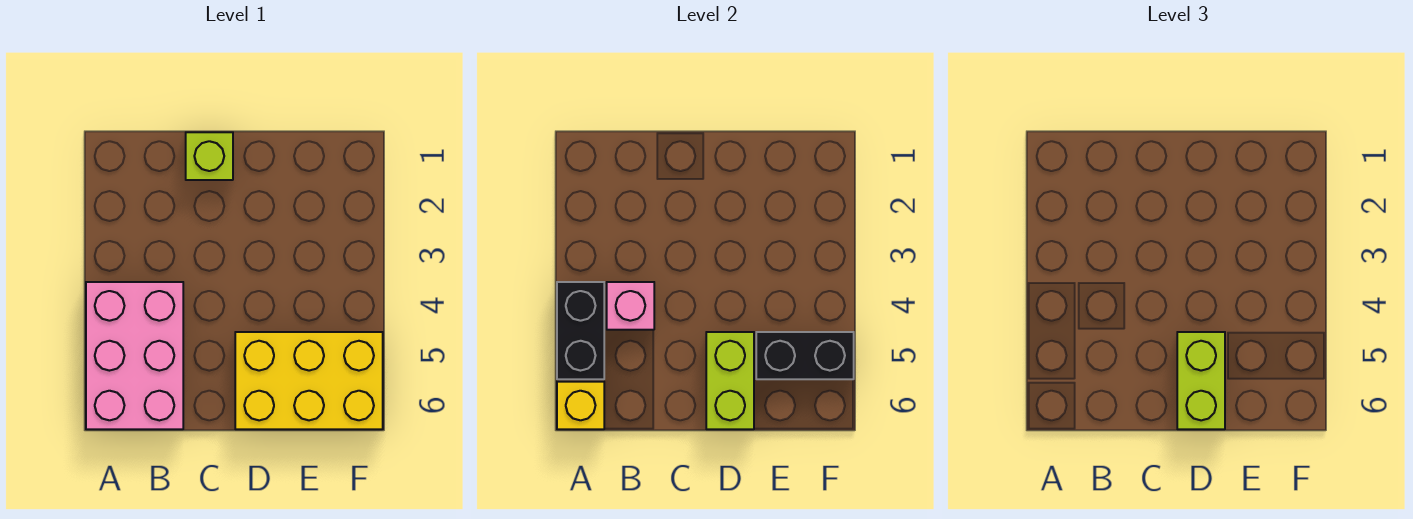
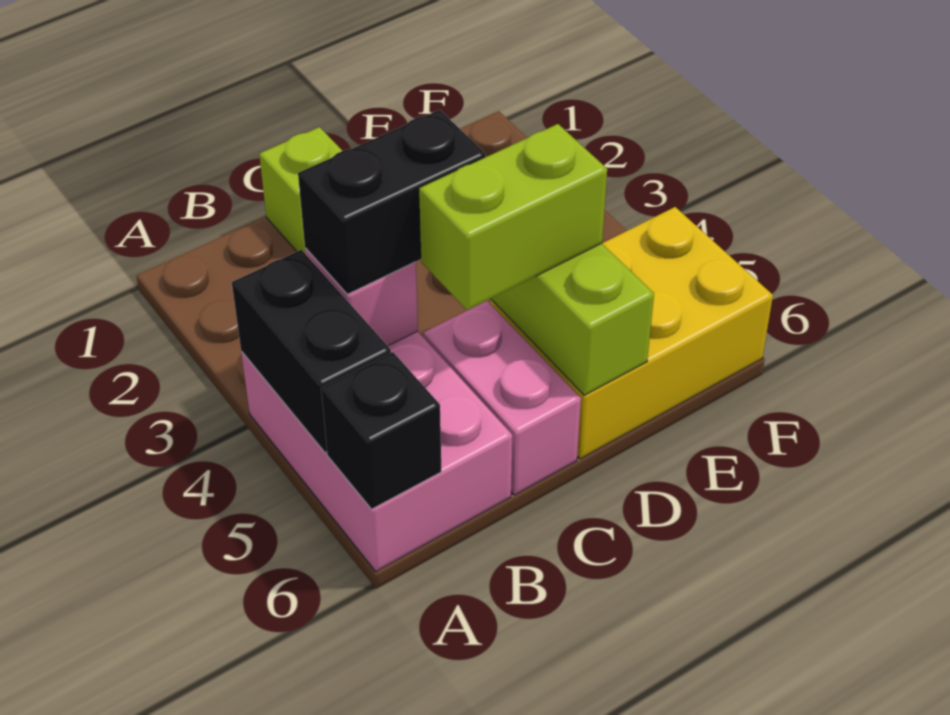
yellow 1x1 brick [557,382,604,429] -> black 1x1 brick [321,352,441,509]
none -> pink 1x2 brick [424,301,581,495]
lime 1x2 brick [1177,332,1225,429] -> lime 1x2 brick turned to [419,124,607,310]
black 1x2 brick [756,332,854,379] -> black 1x2 brick moved to [298,110,486,294]

